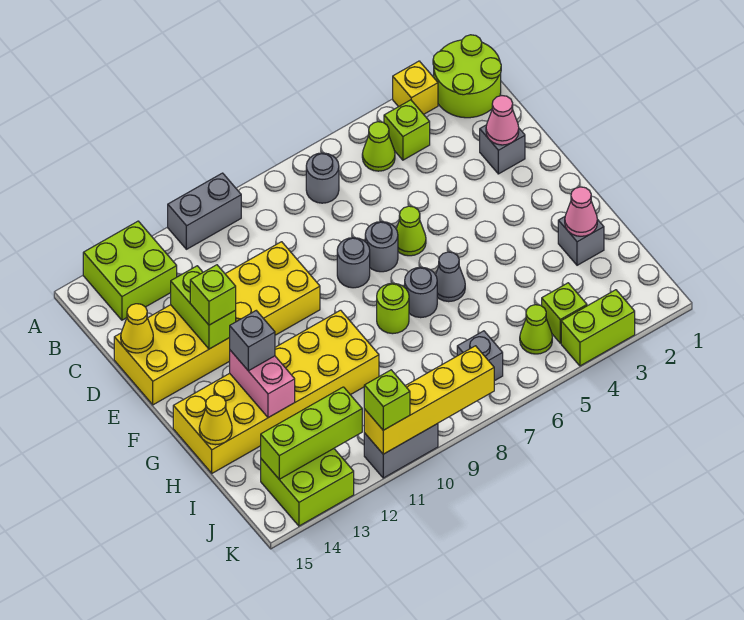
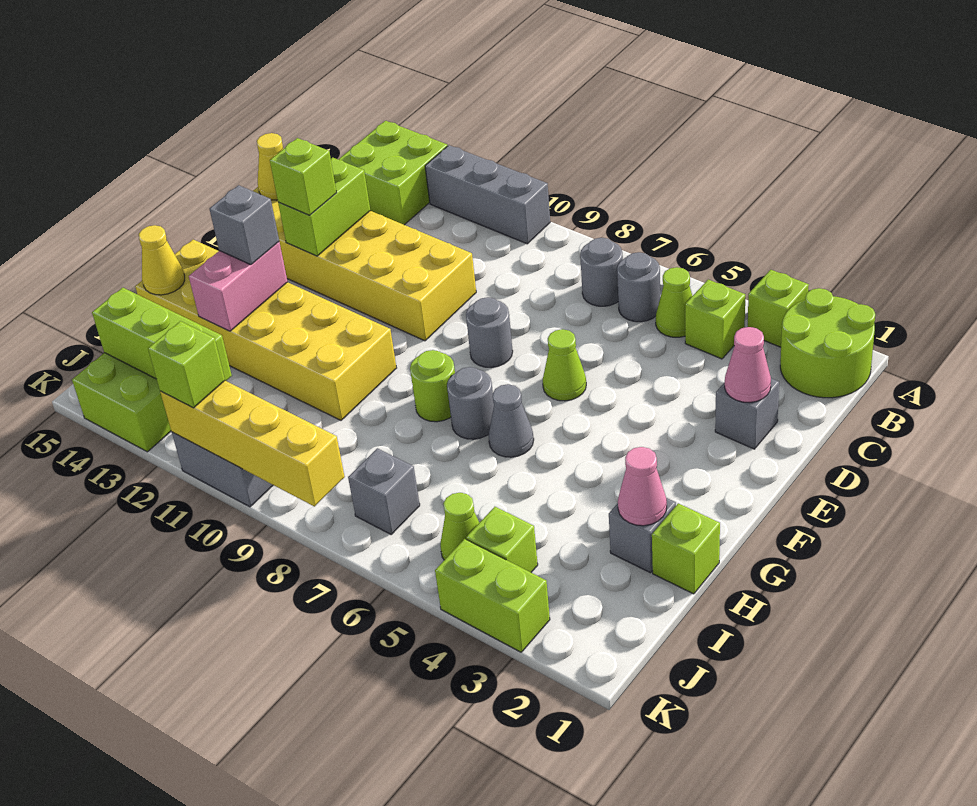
yellow 1x1 brick [393,61,438,114] -> lime 1x1 brick [748,270,809,347]
grey 1x2 brick [168,173,241,249] -> grey 1x3 brick [425,145,550,244]
grey 1x1 round brick [365,222,398,272] -> grey 1x1 round brick moved to [617,252,660,322]
none -> lime 1x1 brick [652,503,720,594]

